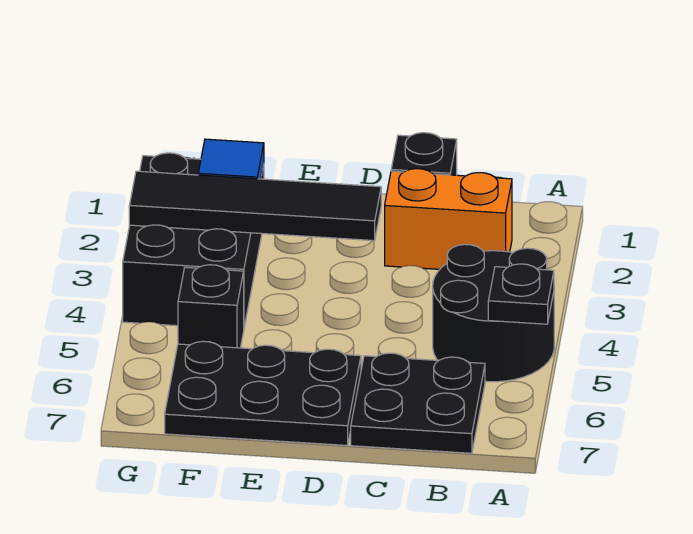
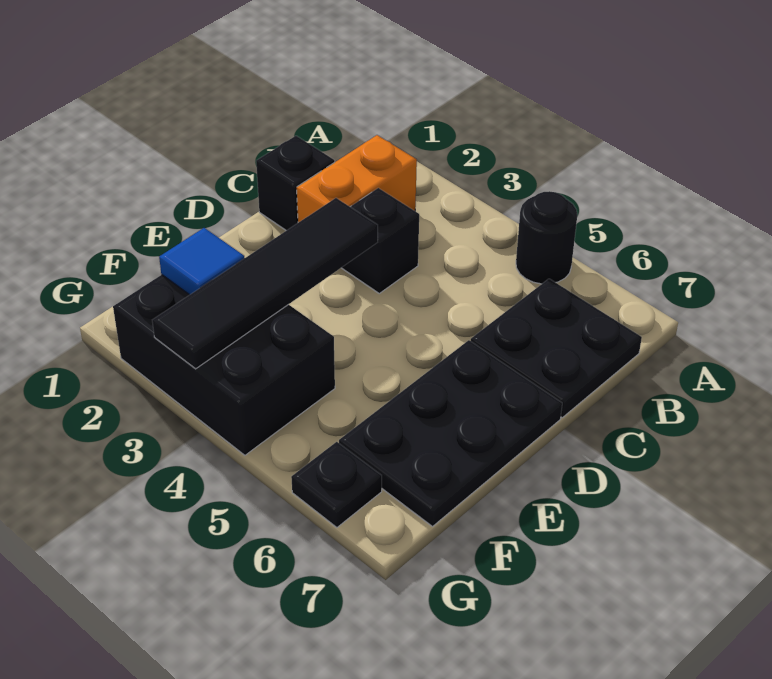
black 2x2 round brick [433,244,554,382] -> black 1x1 round brick [516,191,577,284]
black 1x1 plate [488,264,554,324] -> black 1x1 plate moved to [291,442,382,527]
black 1x1 brick [178,265,244,348] -> black 1x1 brick moved to [342,188,419,293]

